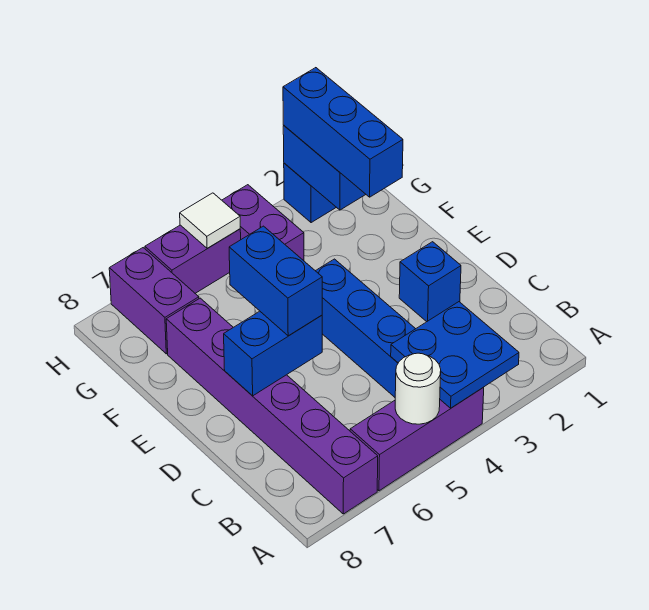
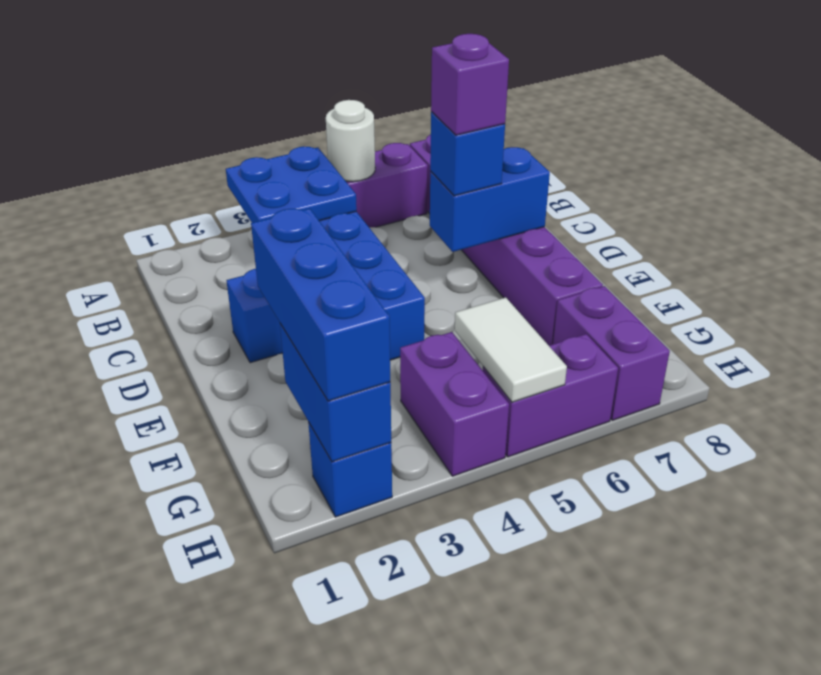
blue 1x2 brick [229,226,322,336] -> blue 1x1 brick [430,112,505,196]
none -> purple 1x1 brick [431,34,509,135]
white 1x1 tile [180,193,240,248] -> white 1x2 tile [455,297,567,402]

